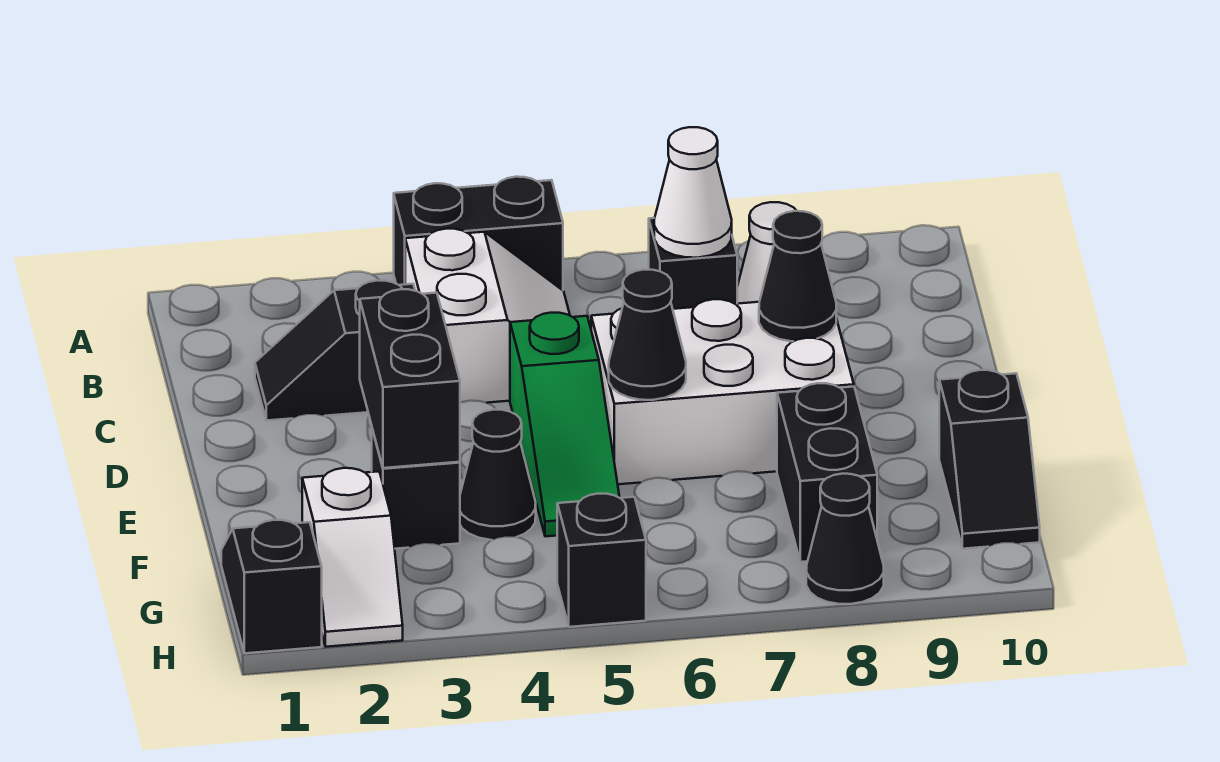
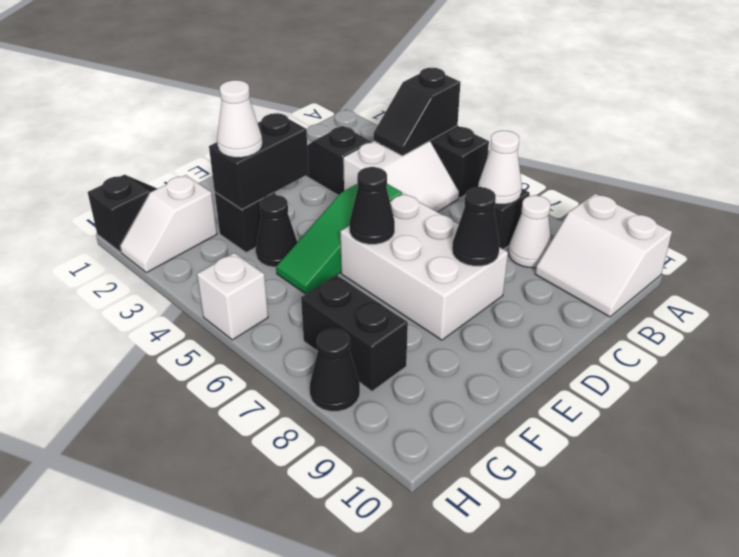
none -> white 2x2 slope [535,194,672,317]
none -> white 1x1 cone [217,80,262,158]
black 1x2 brick [777,383,877,562] -> black 1x2 brick turned to [301,275,408,391]
black 1x2 slope [939,370,1040,549] -> black 1x2 slope moved to [374,68,461,156]
black 1x1 brick [557,494,646,627] -> white 1x1 brick [197,253,268,340]

